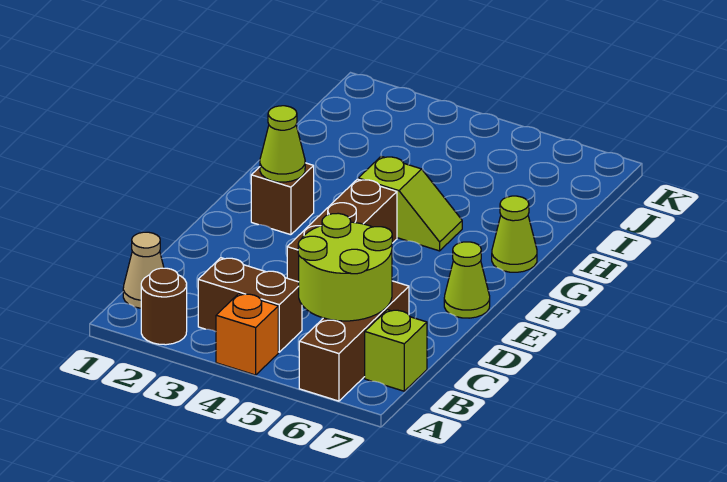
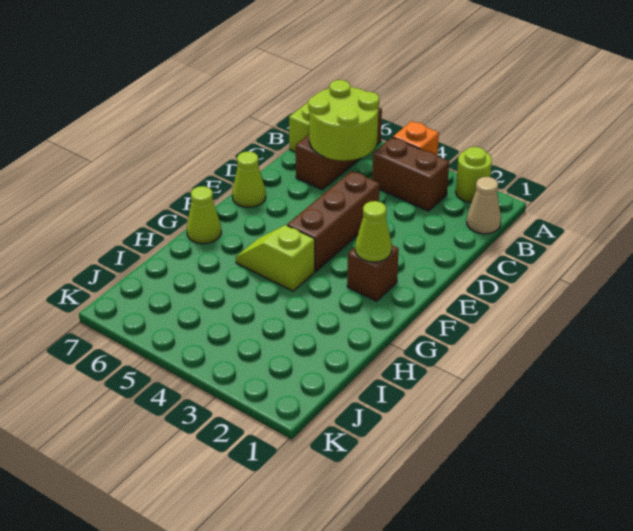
brown 1x1 round brick [141,268,187,345] -> lime 1x1 round brick [456,147,492,202]

